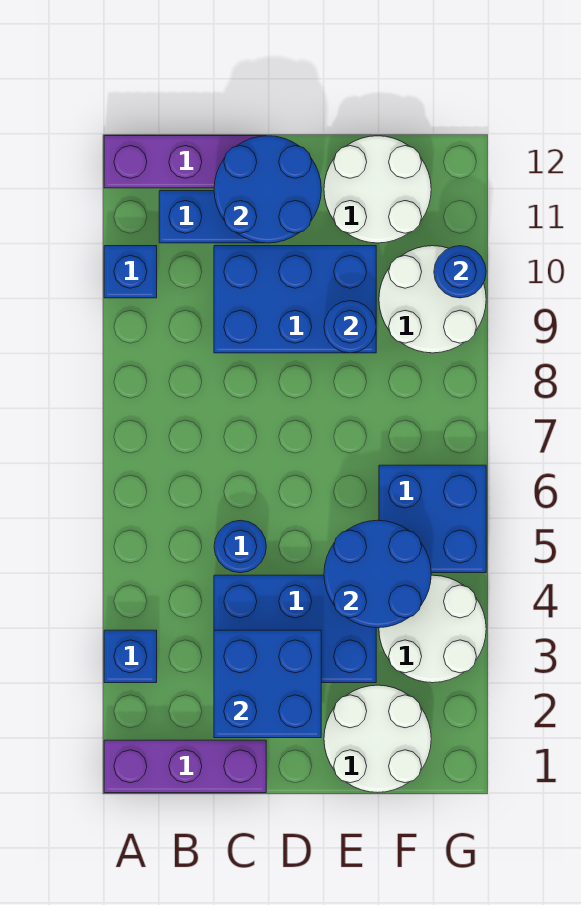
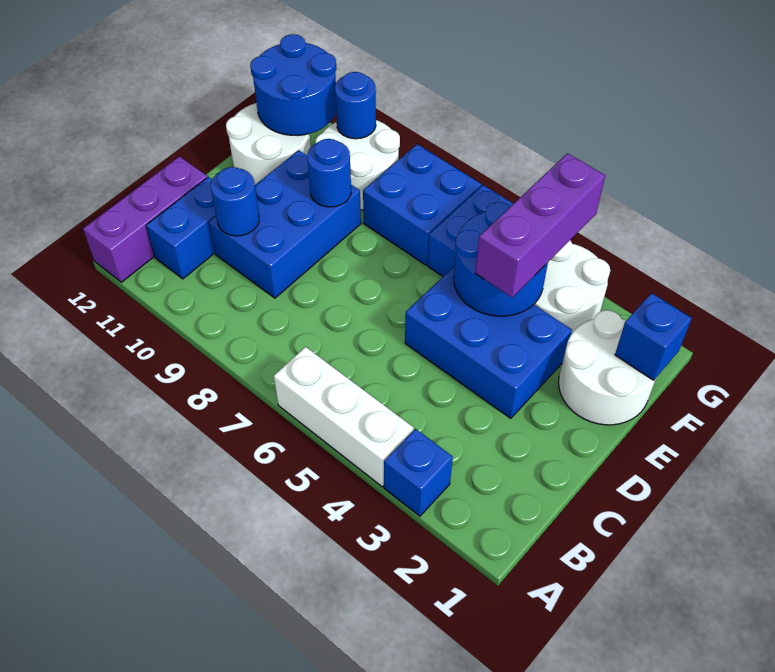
purple 1x3 brick [104,740,266,793] -> purple 1x3 brick moved to [475,153,605,297]
none -> white 1x3 brick [274,347,414,487]
blue 1x1 brick [104,246,157,298] -> blue 1x1 brick moved to [615,293,692,380]
blue 2x2 brick [214,630,321,738] -> blue 2x2 brick moved to [363,144,481,265]
blue 2x3 brick [214,575,376,683] -> blue 2x3 brick turned to [405,266,572,418]
blue 1x1 round brick [214,520,266,573] -> blue 1x1 round brick moved to [211,167,259,236]
blue 2x2 round brick [214,136,321,243] -> blue 2x2 round brick moved to [250,34,336,136]

